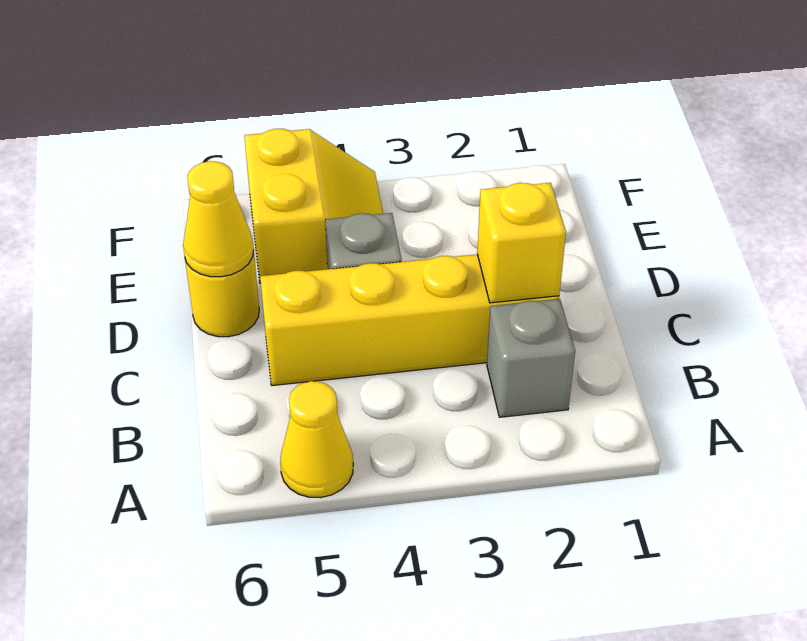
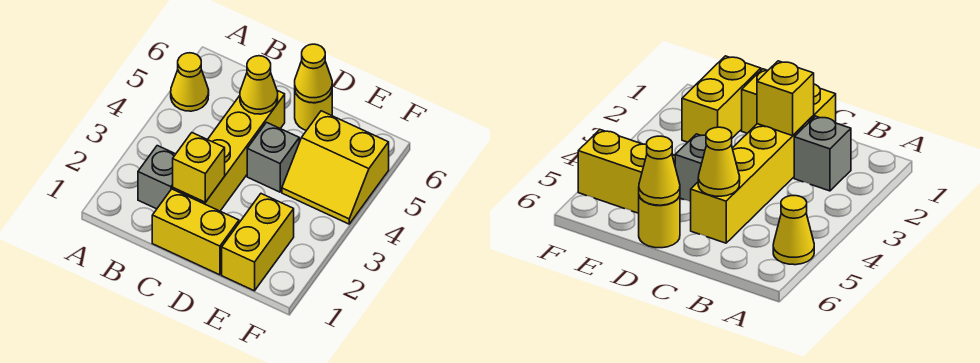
none -> yellow 1x2 brick [152,189,239,275]
none -> yellow 1x1 cone [240,56,278,114]
none -> yellow 1x2 brick [222,194,294,291]

